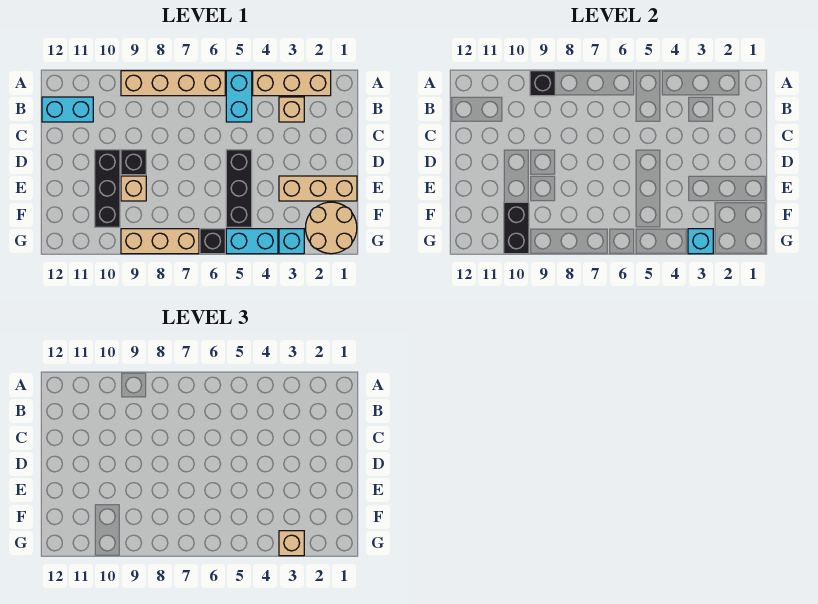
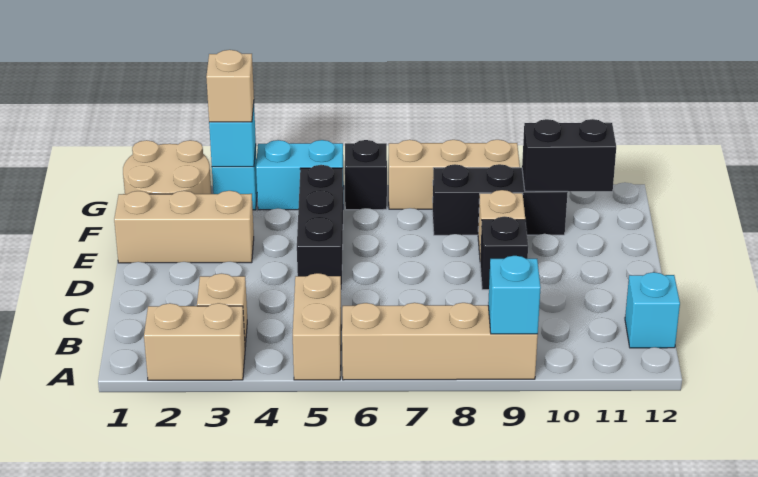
tan 1x3 brick [253,71,331,96] -> tan 1x2 brick [144,303,245,380]
cyan 1x2 brick [226,71,252,122] -> tan 1x2 brick [293,273,341,380]
black 1x1 brick [530,71,555,96] -> cyan 1x1 brick [488,256,541,334]
cyan 1x2 brick [42,97,93,122] -> cyan 1x1 brick [625,272,680,348]
black 1x3 brick [95,150,120,227] -> black 1x3 brick turned to [433,164,568,235]
black 1x2 brick [504,202,529,254] -> black 1x2 brick turned to [522,119,616,192]

